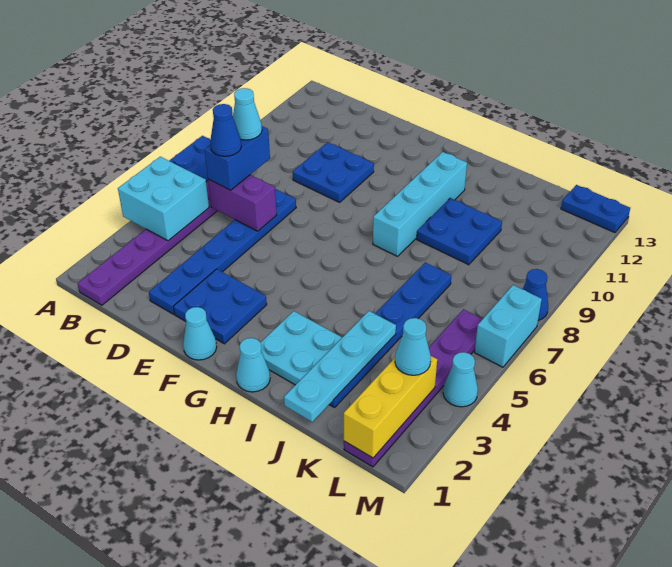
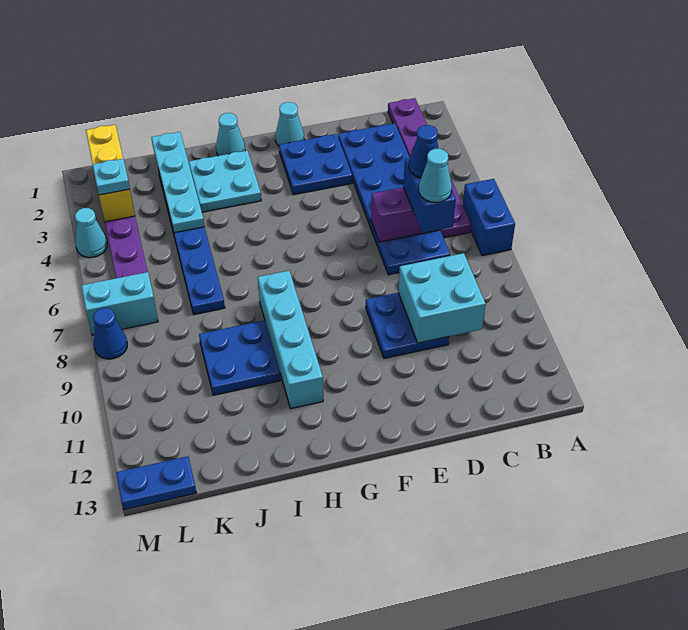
cyan 2x2 brick [118,157,209,241] -> cyan 2x2 brick moved to [398,253,486,343]
blue 1x6 plate [149,189,296,314] -> blue 2x6 plate [338,123,450,275]
cyan 1x1 cone [395,318,431,375] -> cyan 1x1 plate [93,159,130,195]
cyan 1x2 brick [474,285,542,367] -> cyan 1x2 brick turned to [81,272,158,335]

